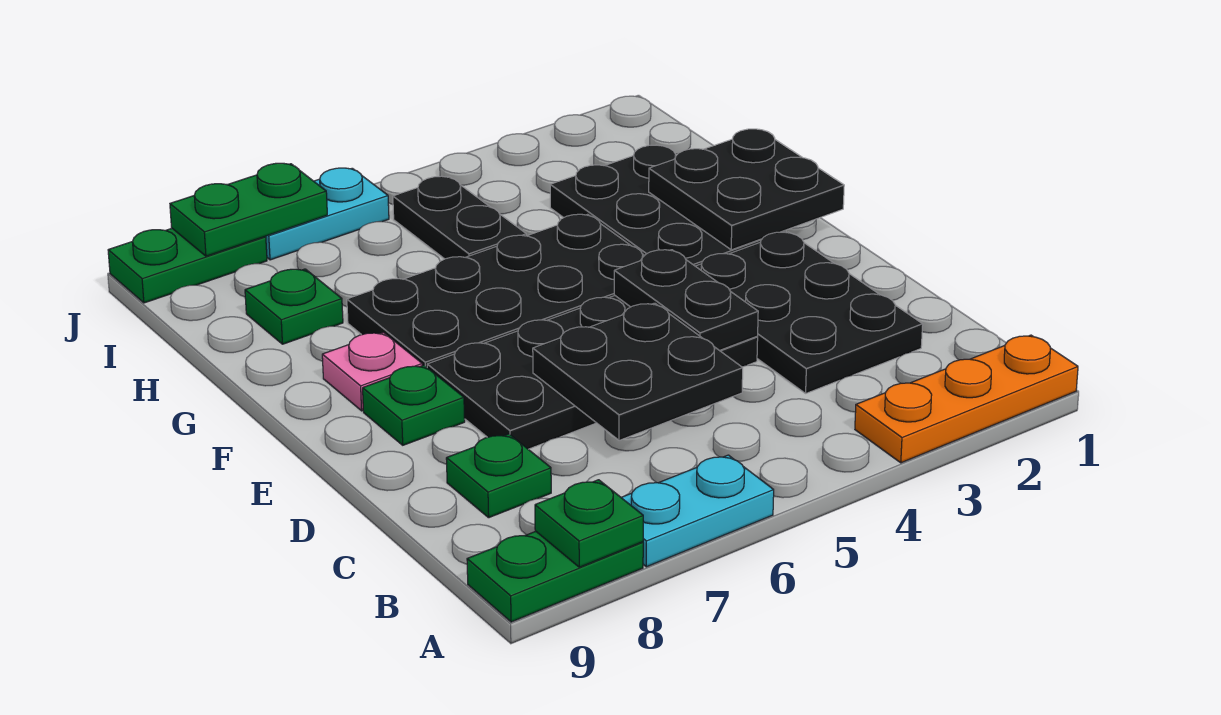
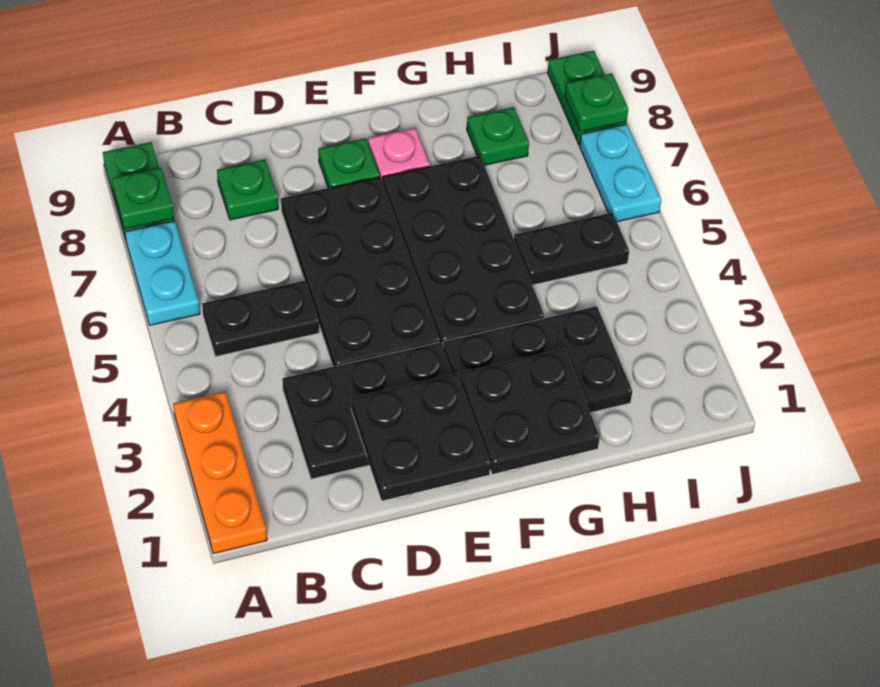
black 2x2 plate [533,303,743,440] -> black 2x2 plate moved to [351,374,490,501]
black 1x2 plate [614,250,758,351] -> black 1x2 plate moved to [202,281,319,356]
green 1x2 plate [170,163,327,256] -> green 1x1 plate [565,73,628,132]

